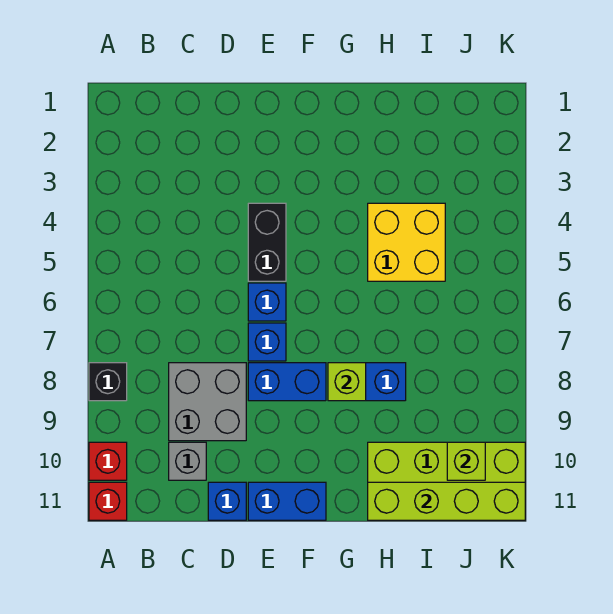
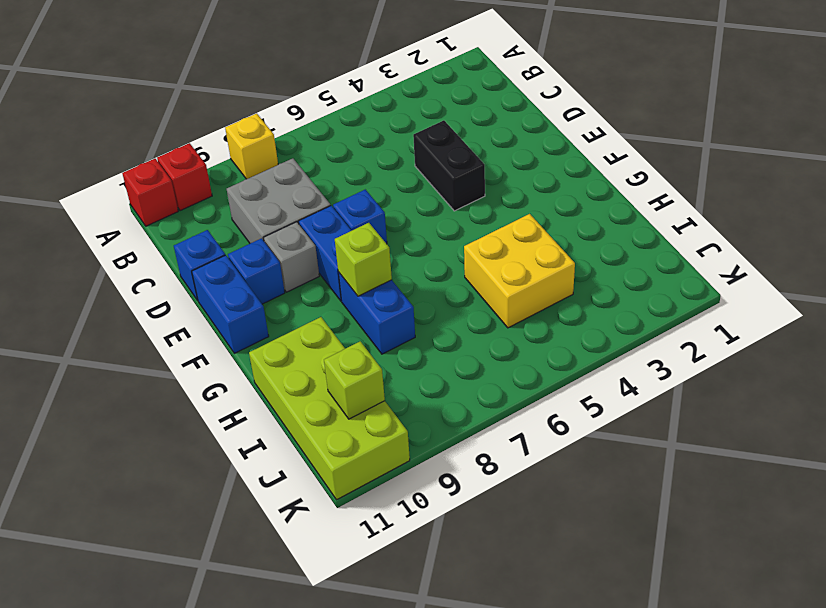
black 1x1 brick [89,363,127,401] -> yellow 1x1 brick [225,113,278,179]
grey 1x1 brick [169,442,206,480] -> grey 1x1 brick moved to [264,222,319,292]
black 1x2 brick [248,203,286,281] -> black 1x2 brick turned to [413,120,485,211]
blue 1x1 brick [248,283,286,321] -> blue 1x1 brick moved to [228,238,285,304]
lime 1x4 brick [368,482,525,520] -> none

